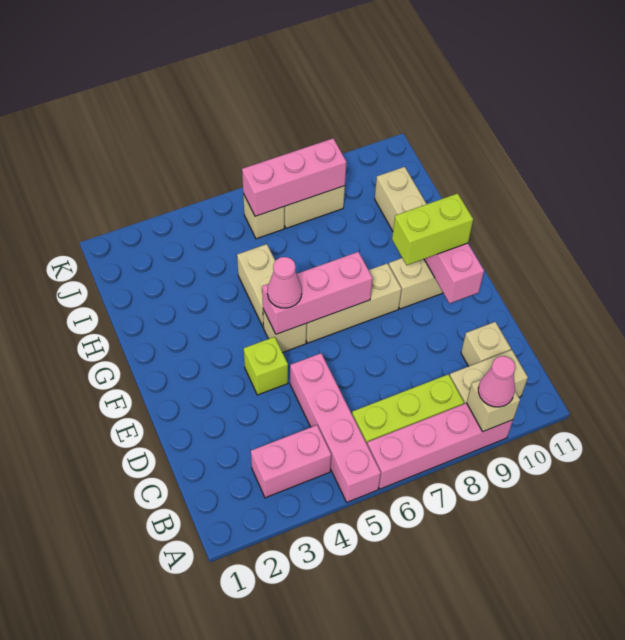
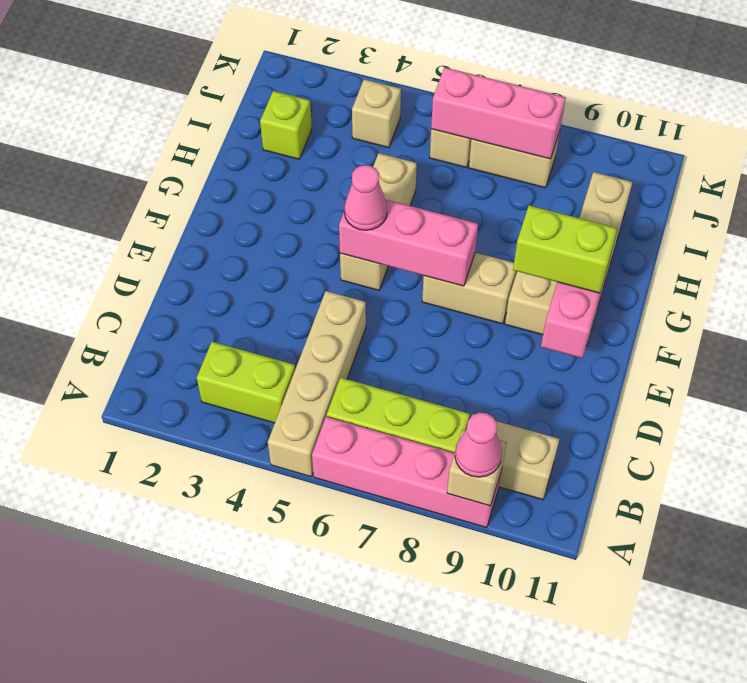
pink 1x4 brick [290,353,381,502] -> tan 1x4 brick [268,291,366,477]
pink 1x2 brick [251,425,331,498] -> lime 1x2 brick [197,342,295,423]
tan 1x1 brick [461,322,511,366] -> tan 1x1 brick moved to [352,79,401,148]
lime 1x1 brick [244,337,288,395] -> lime 1x1 brick moved to [260,91,312,159]
tan 1x3 brick [306,263,401,343] -> tan 1x2 brick [422,253,516,324]

